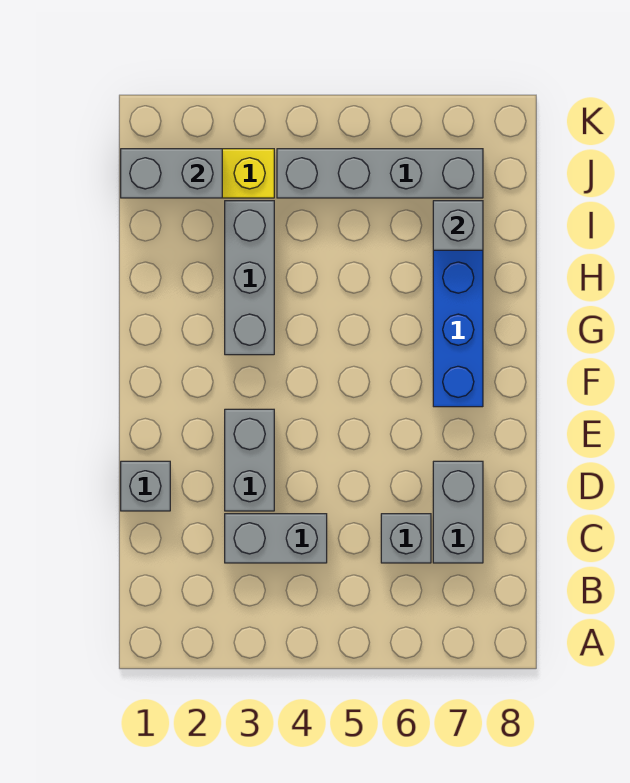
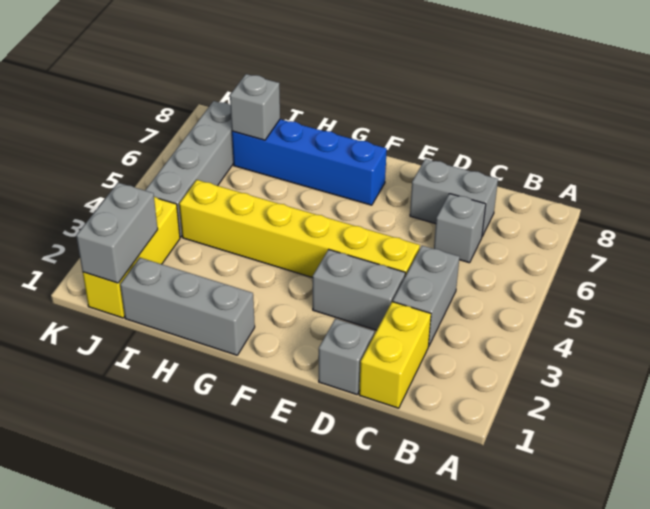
none -> yellow 1x2 brick [359,302,431,408]
none -> yellow 1x6 brick [179,180,420,278]
grey 1x3 brick [225,201,274,355] -> grey 1x3 brick moved to [120,258,255,355]

